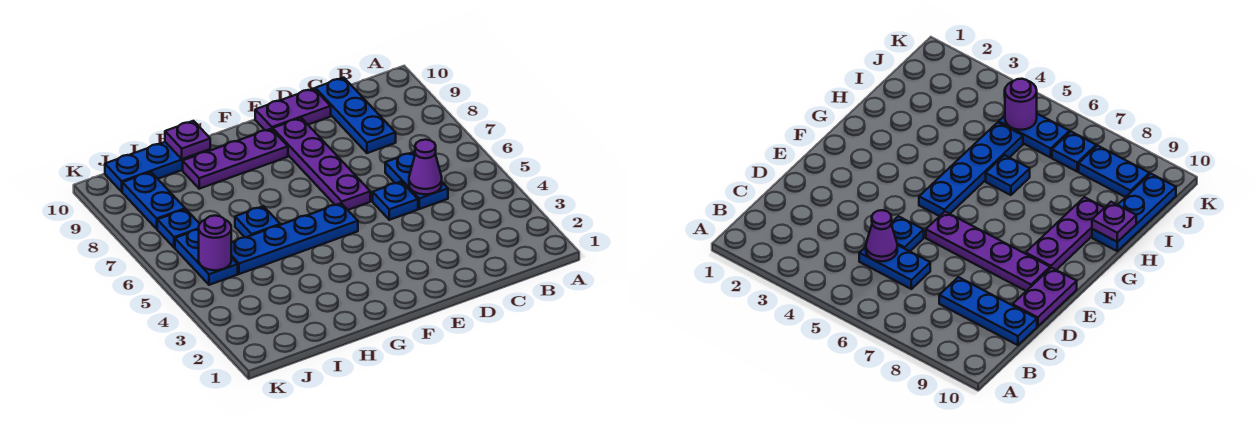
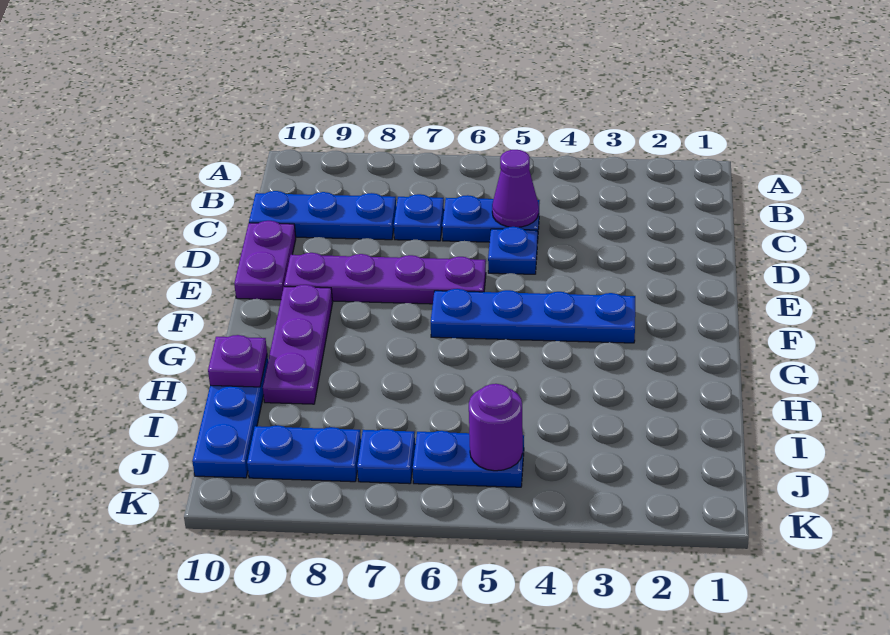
blue 1x4 plate [231,203,358,274] -> blue 1x4 plate turned to [431,289,635,343]
blue 1x1 plate [235,206,280,237] -> blue 1x1 plate moved to [394,194,444,241]

